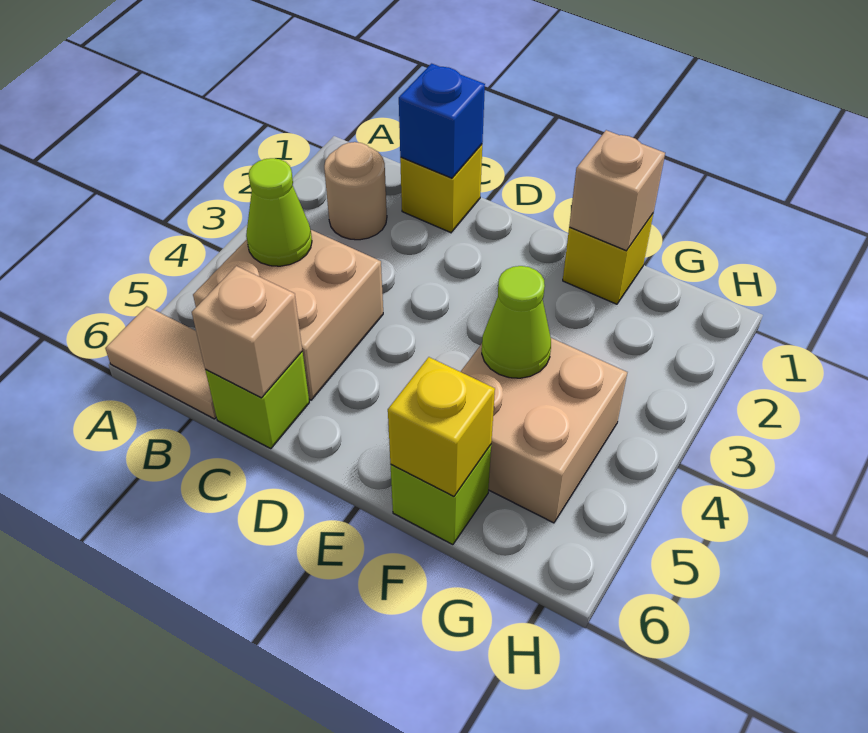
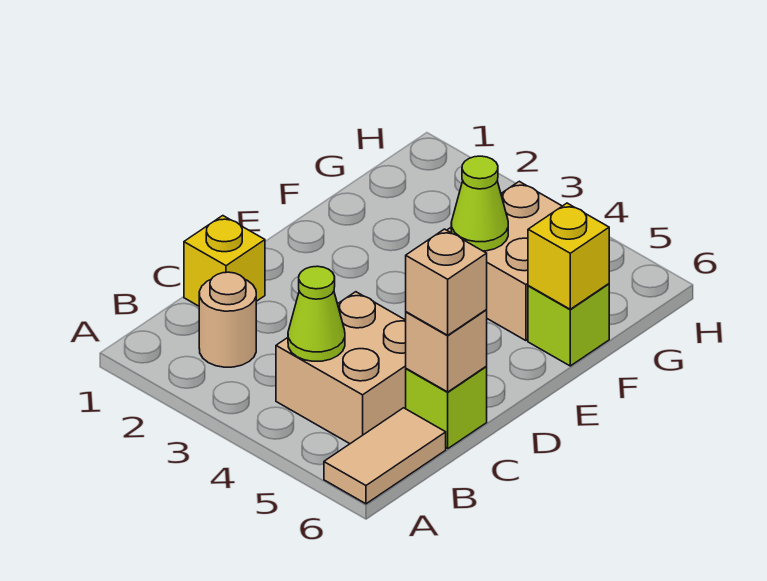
blue 1x1 brick [399,64,485,178] -> none
yellow 1x1 brick [563,214,653,304] -> none
tan 1x1 brick [569,130,665,251] -> tan 1x1 brick moved to [406,229,487,335]

